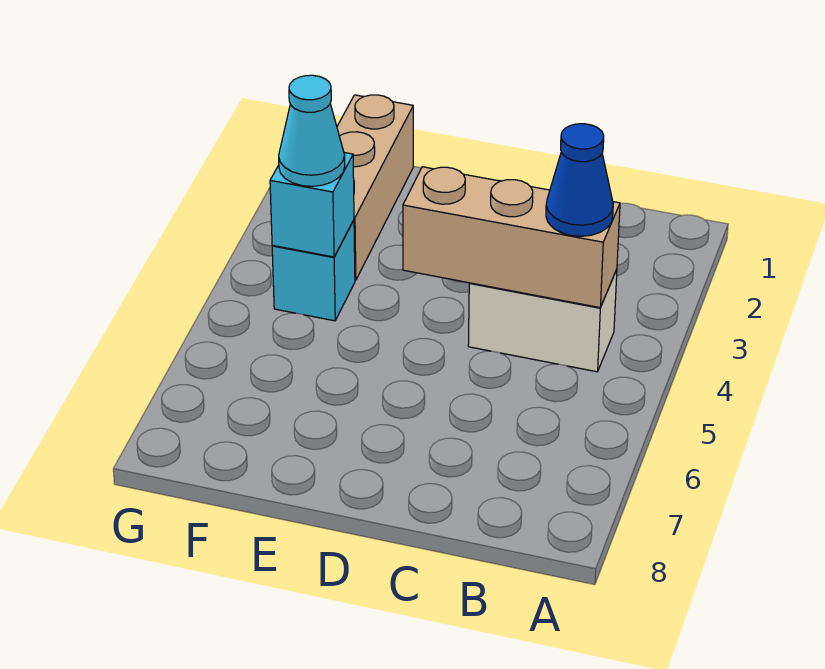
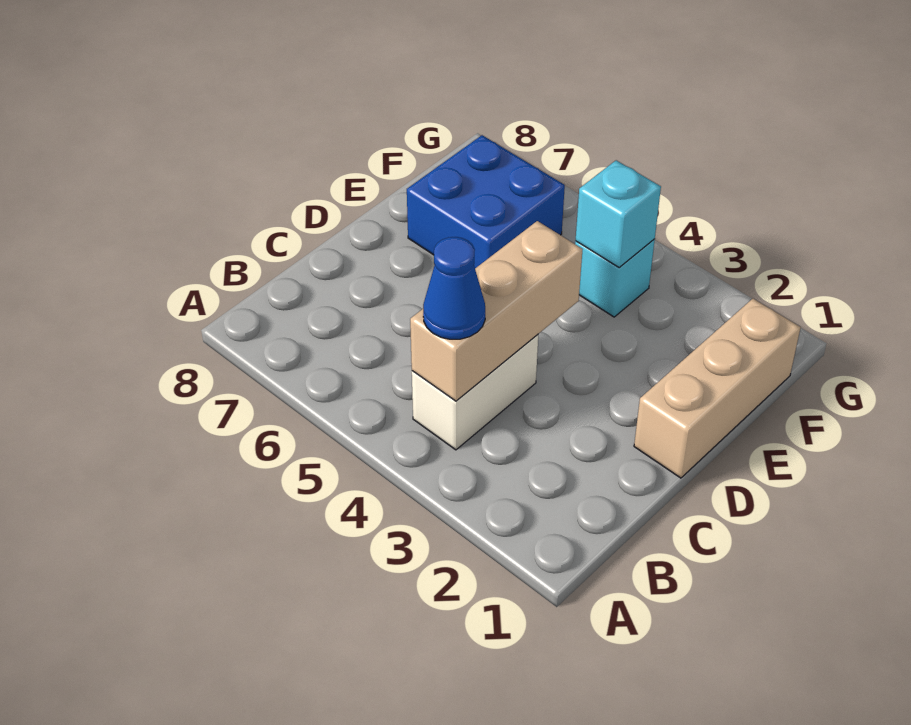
none -> blue 2x2 brick [407,135,565,268]
tan 1x3 brick [337,95,413,280] -> tan 1x3 brick turned to [634,299,801,478]
cyan 1x1 cone [279,75,345,186] -> none

